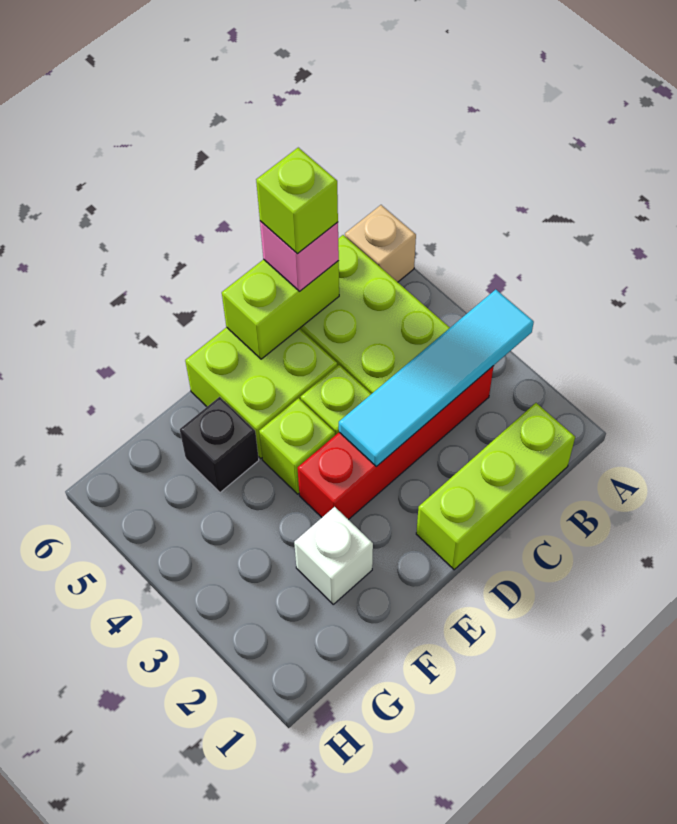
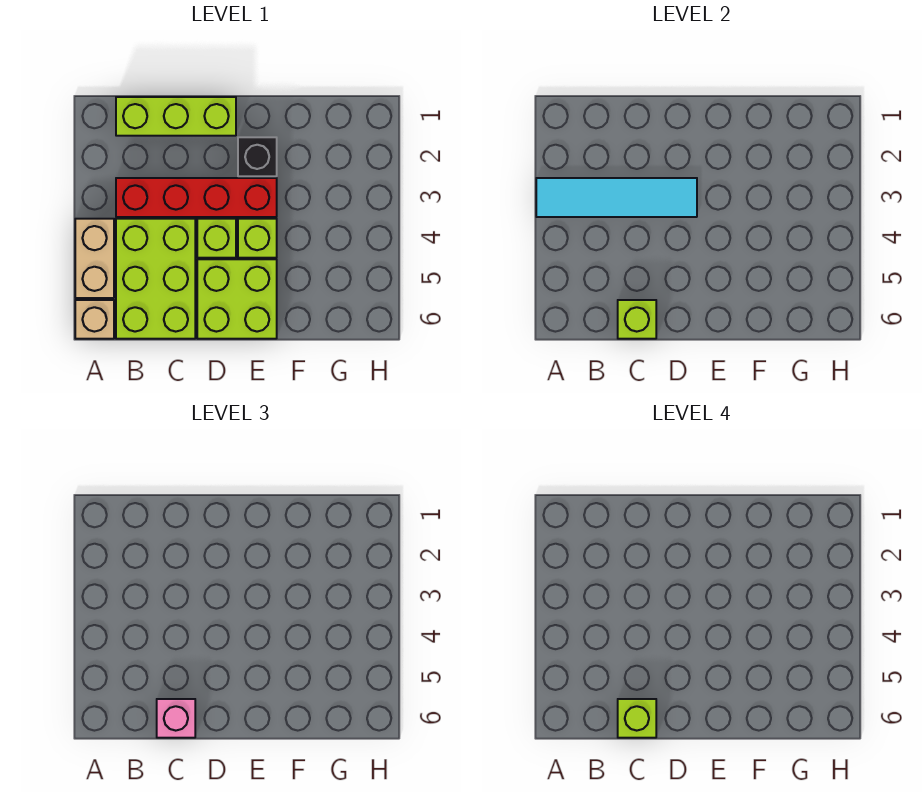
none -> tan 1x2 brick [75,219,114,298]
lime 1x2 brick [222,259,339,359] -> lime 1x1 brick [618,300,656,339]
white 1x1 brick [294,507,373,604] -> none
black 1x1 brick [180,397,259,492] -> black 1x1 brick moved to [238,137,277,176]

